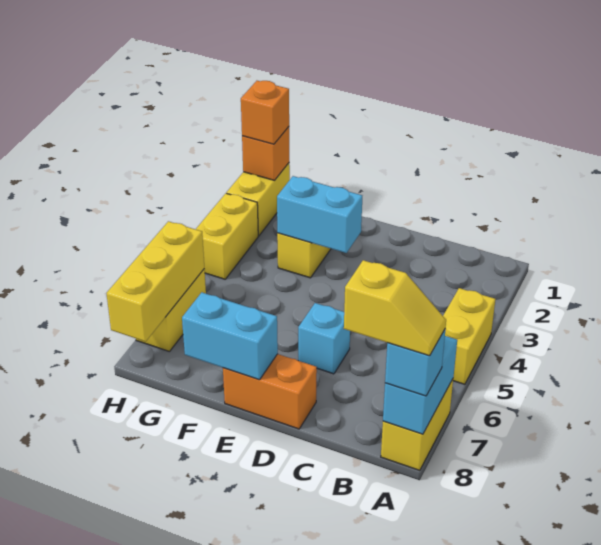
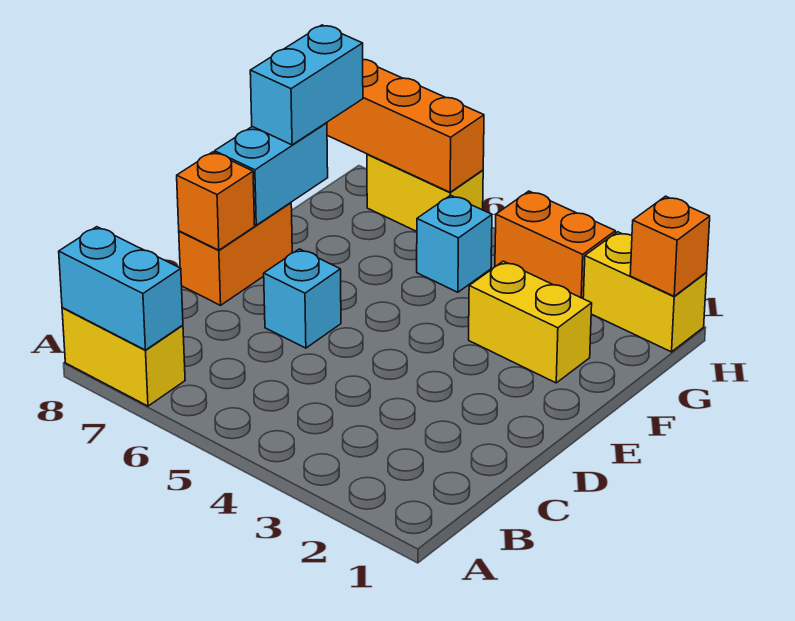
yellow 1x2 brick [443,288,496,384] -> none
cyan 1x1 brick [385,330,445,396] -> cyan 1x1 brick moved to [417,195,492,292]
yellow 1x2 slope [344,260,446,356] -> none
cyan 1x2 brick [277,176,362,253] -> cyan 1x2 brick moved to [250,25,363,145]
orange 1x1 brick [241,81,289,144] -> orange 1x1 brick moved to [177,152,255,250]
yellow 1x2 brick [196,193,258,279] -> orange 1x2 brick [495,191,615,298]
yellow 1x3 brick [106,221,204,342] -> orange 1x3 brick [327,60,484,192]

